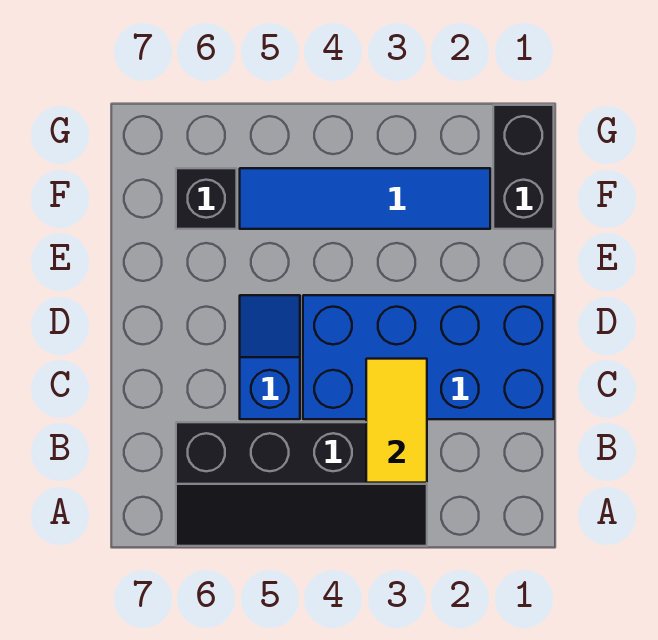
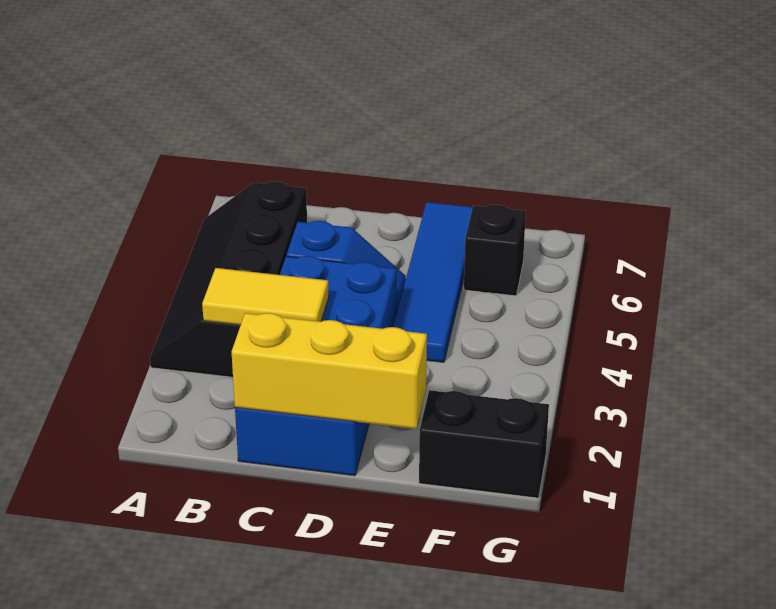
none -> yellow 1x3 brick [232,313,427,429]
blue 1x4 tile [240,168,490,229] -> blue 1x4 tile moved to [393,202,473,362]

